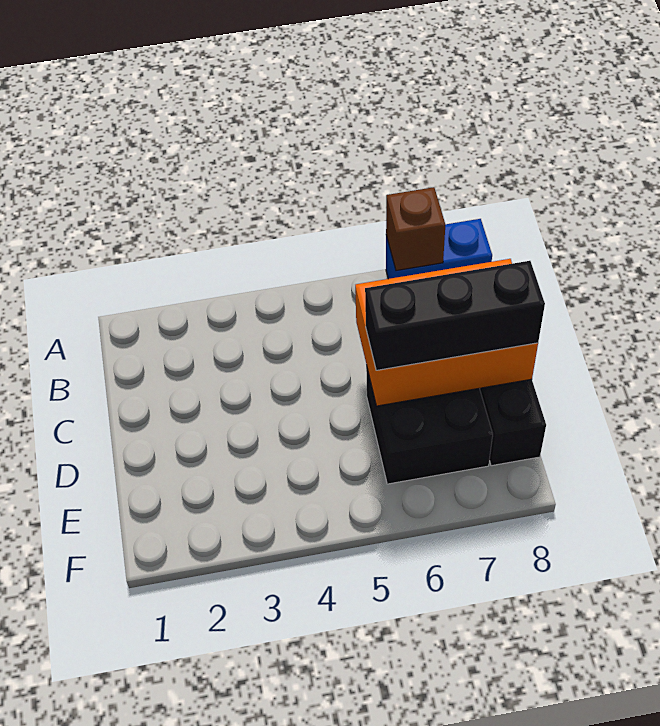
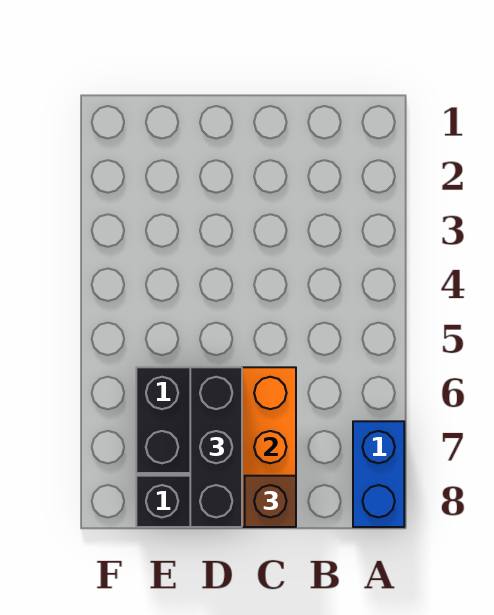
brown 1x1 brick [386,187,445,271] -> brown 1x1 brick moved to [245,476,296,527]

